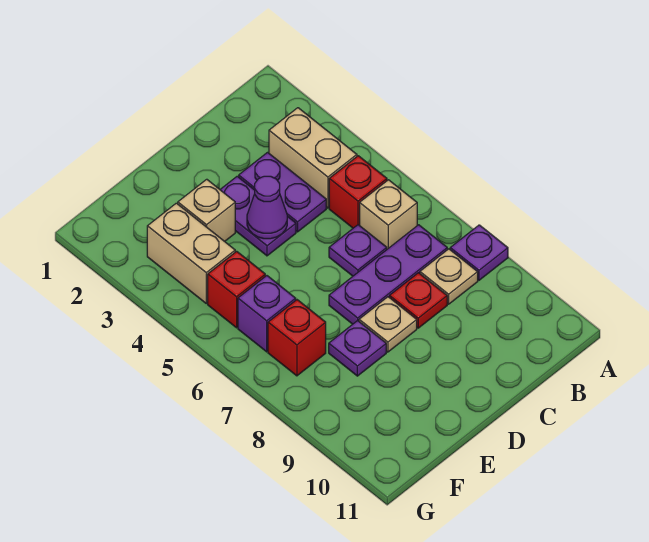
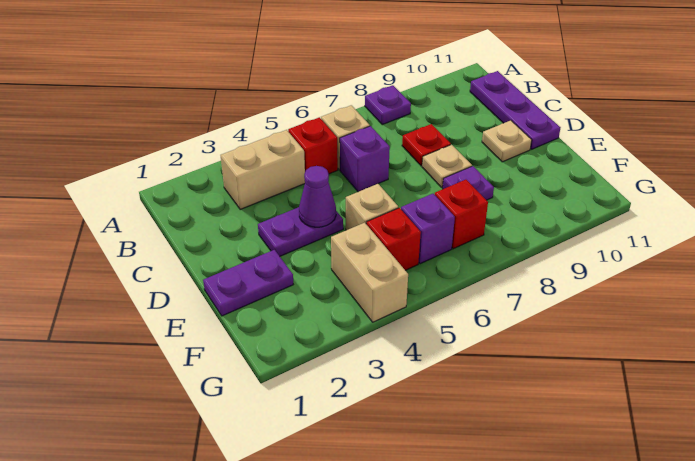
purple 1x3 plate [329,225,447,324] -> purple 1x3 plate moved to [470,71,560,149]
tan 1x1 plate [420,249,478,304] -> tan 1x1 plate moved to [482,120,532,162]
purple 1x2 plate [239,153,326,232] -> purple 1x2 plate moved to [203,250,293,316]
purple 1x1 plate [329,225,387,276] -> purple 1x1 brick [340,126,390,192]
tan 1x1 brick [178,179,235,241] -> tan 1x1 brick moved to [346,184,398,230]
tan 1x2 brick [147,203,235,303] -> tan 1x2 brick turned to [331,223,408,322]

